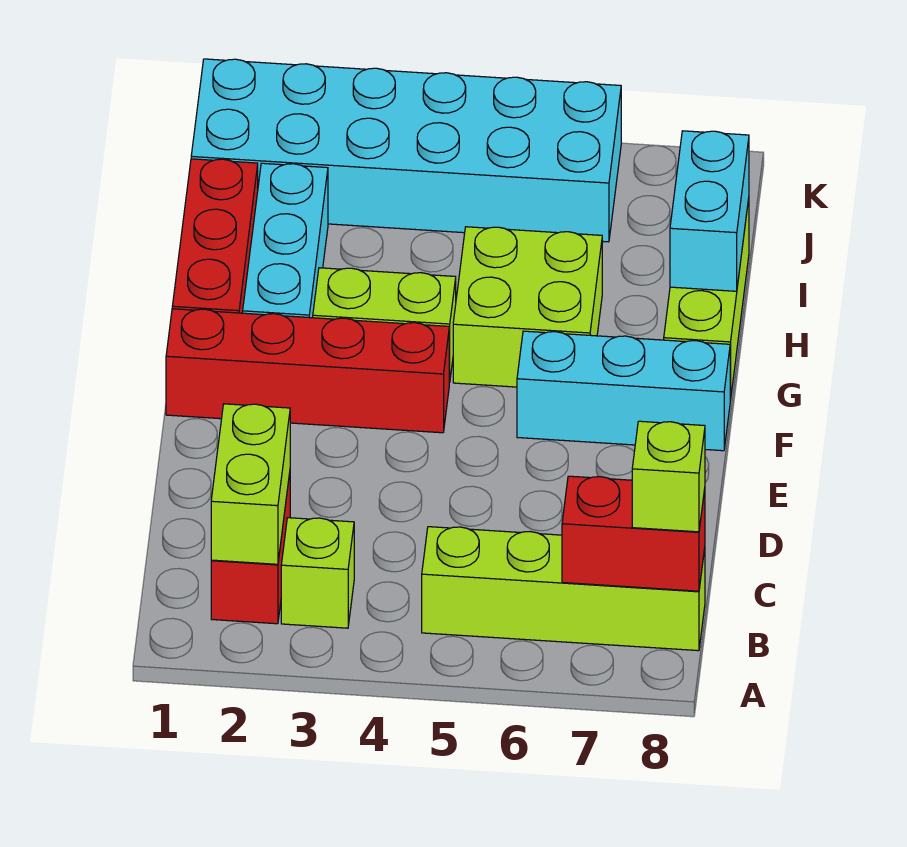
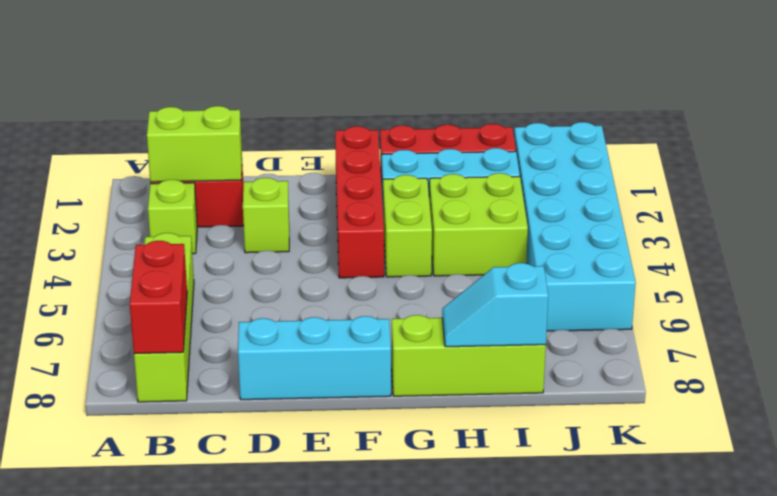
lime 1x1 brick [632,421,705,532] -> lime 1x1 brick moved to [243,178,289,253]
cyan 1x3 brick [517,331,730,451] -> cyan 1x3 brick turned to [238,316,391,400]
lime 2x2 brick [453,227,602,387] -> lime 2x2 brick moved to [429,173,528,276]
cyan 1x2 brick [670,131,749,291] -> cyan 1x2 slope [442,263,548,347]

